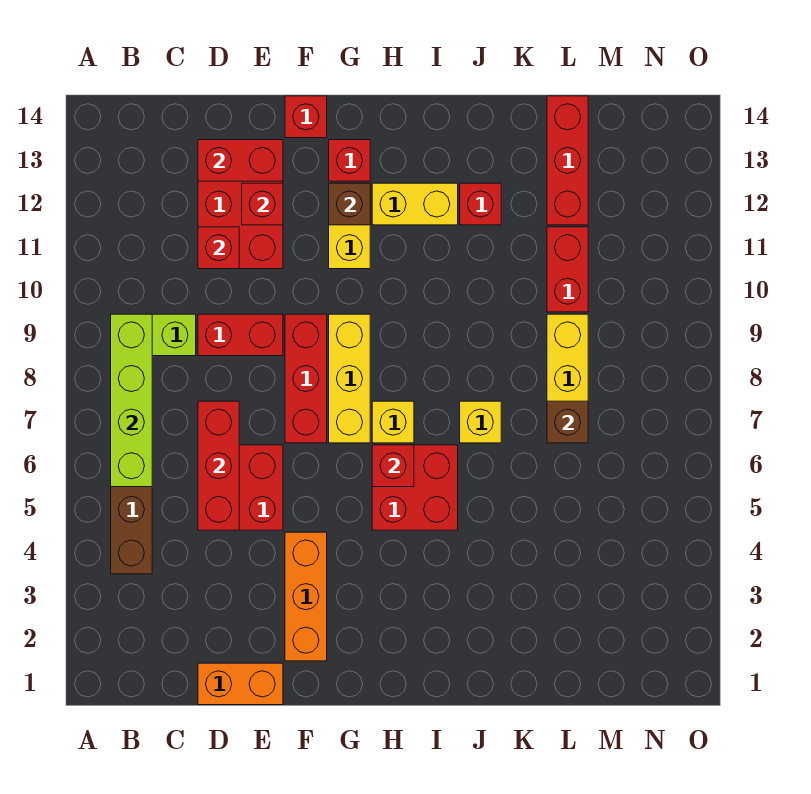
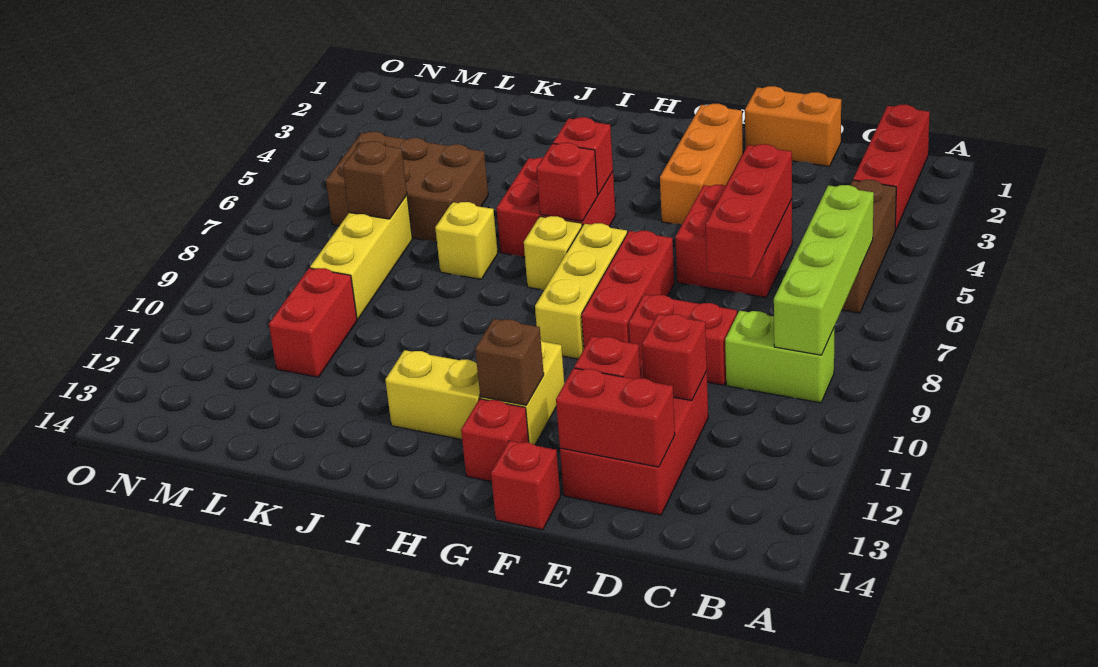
red 1x1 brick [460,183,501,225] -> red 1x1 brick moved to [553,117,613,195]
none -> brown 2x3 brick [326,132,488,242]
red 1x3 brick [547,96,588,225] -> red 1x3 brick moved to [853,105,930,231]

